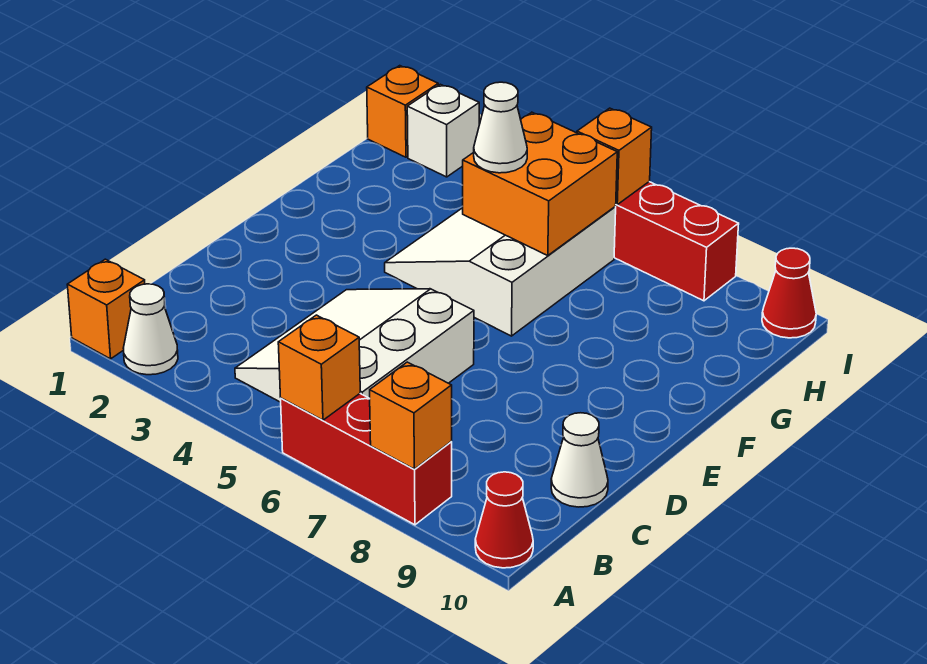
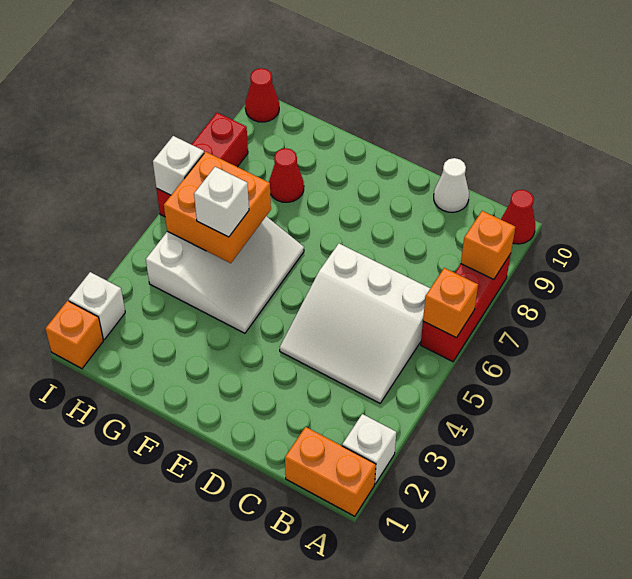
orange 1x1 brick [67,259,145,359] -> orange 1x2 brick [285,427,376,516]
white 1x1 cone [123,284,178,375] -> white 1x1 brick [342,414,396,484]
white 3x3 slope [385,206,616,336] -> white 3x3 slope turned to [146,216,304,333]
white 1x1 cone [474,82,527,173] -> white 1x1 brick [194,167,249,237]
none -> red 1x1 cone [269,148,304,202]
orange 1x1 brick [577,108,652,205] -> white 1x1 brick [153,136,204,195]

